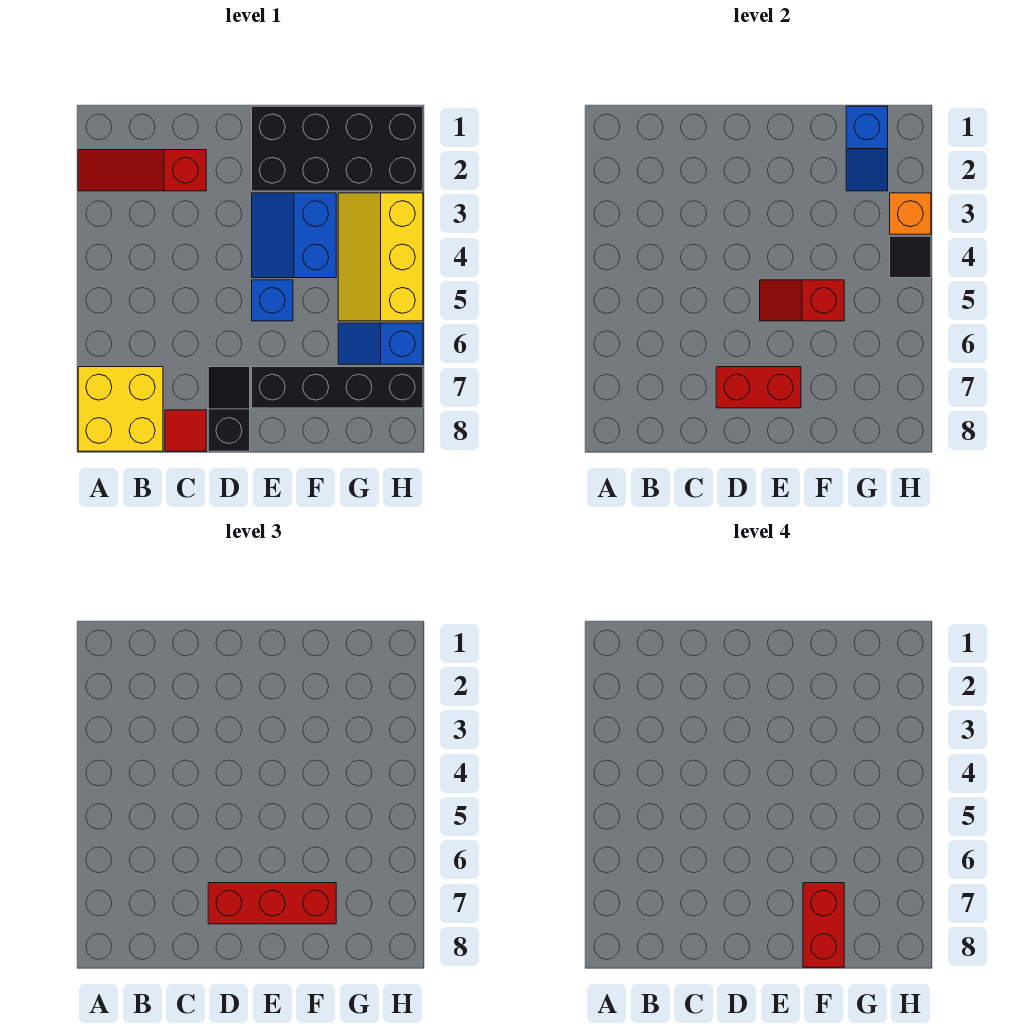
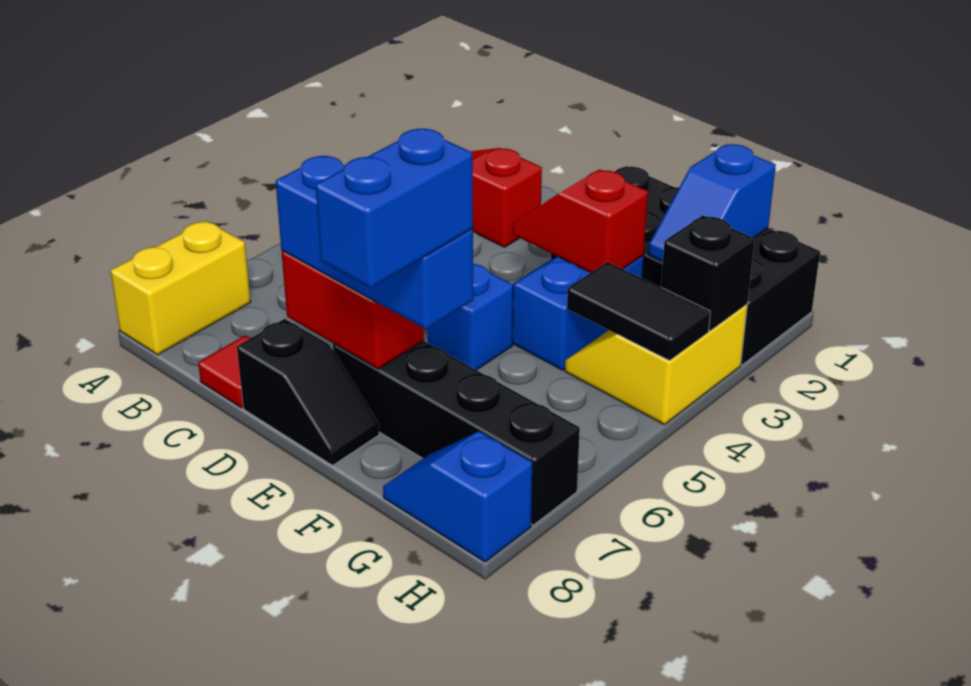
yellow 2x2 brick [78,367,163,451] -> yellow 1x2 brick [111,221,251,355]
black 1x2 slope [208,367,250,451] -> black 1x2 slope turned to [237,319,379,465]
red 1x3 brick [208,883,336,924] -> blue 1x3 brick [276,156,473,329]
red 1x2 slope [760,280,844,321] -> red 1x2 slope moved to [512,170,648,273]
red 1x2 brick [803,883,844,967] -> blue 1x2 brick [316,129,473,288]
yellow 2x3 slope [338,193,423,321] -> yellow 2x2 slope [565,305,747,425]
blue 1x2 slope [338,323,423,364] -> blue 1x2 slope moved to [383,431,532,562]
orange 1x1 brick [890,193,931,234] -> black 1x1 brick [661,216,755,331]
black 1x1 tile [890,236,931,278] -> black 1x2 tile [567,262,710,361]

